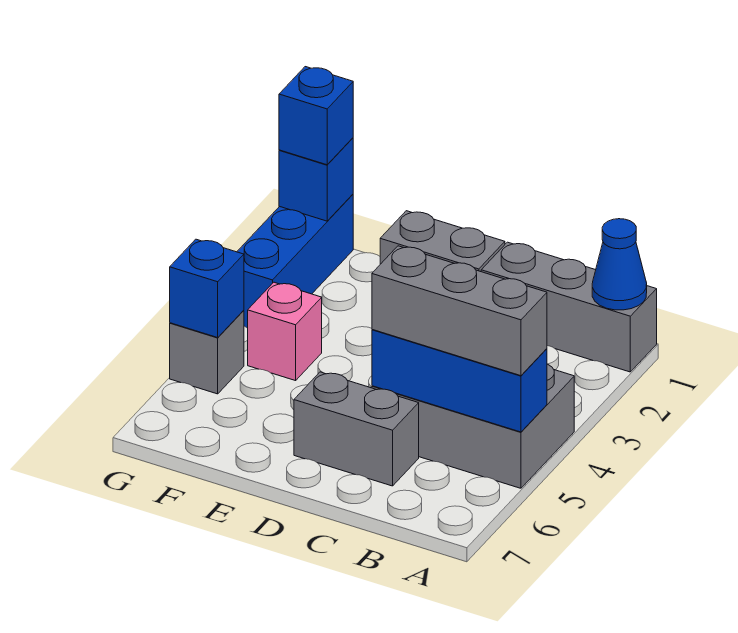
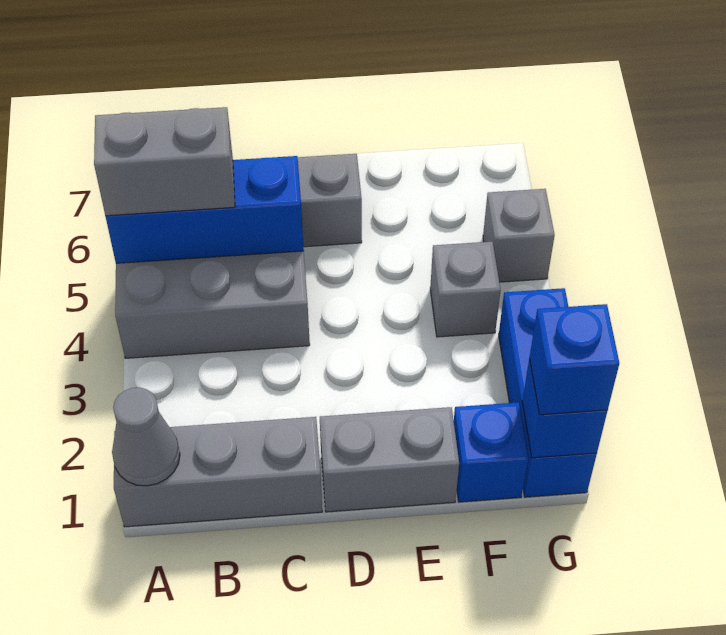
blue 1x1 cone [592,219,647,310] -> grey 1x1 cone [112,388,180,486]
grey 1x3 brick [372,246,547,376] -> grey 1x2 brick [94,107,235,216]
pink 1x1 brick [248,282,322,381] -> grey 1x1 brick [430,242,501,337]
blue 1x1 brick [170,239,244,337] -> blue 1x1 brick moved to [454,402,528,502]

